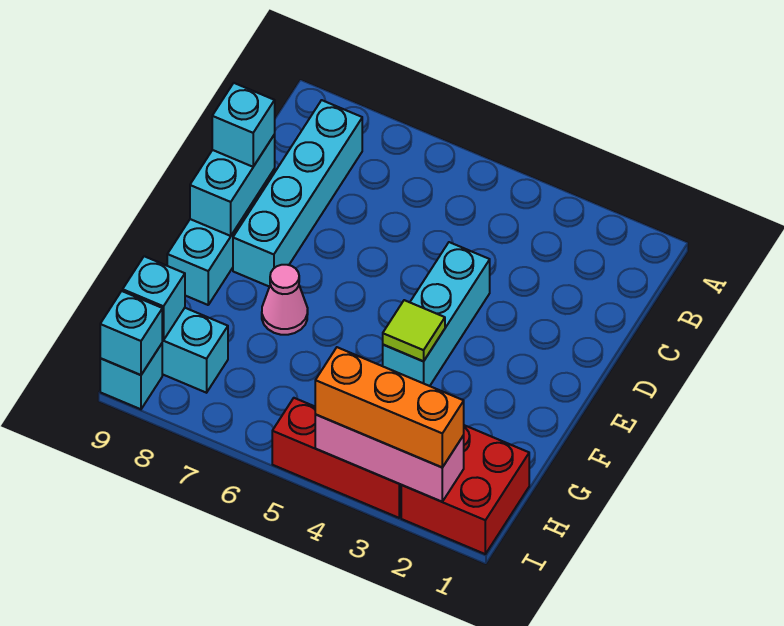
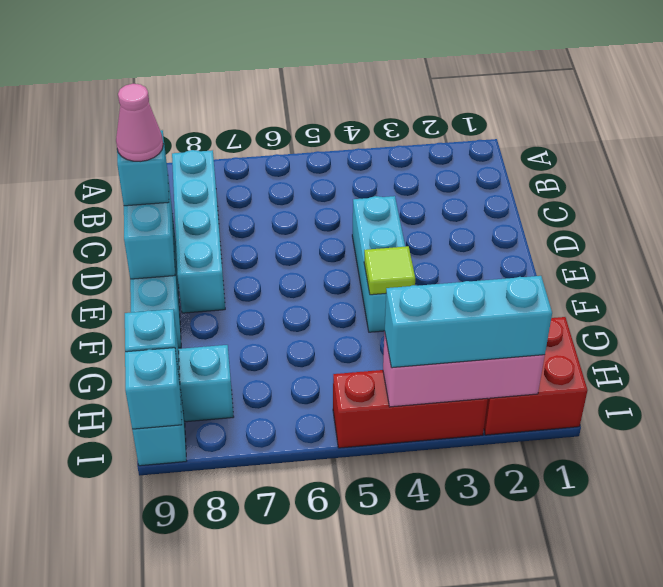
pink 1x1 cone [262,265,308,335] -> pink 1x1 cone moved to [116,84,163,162]
orange 1x3 brick [315,347,464,467] -> cyan 1x3 brick [385,276,552,368]

